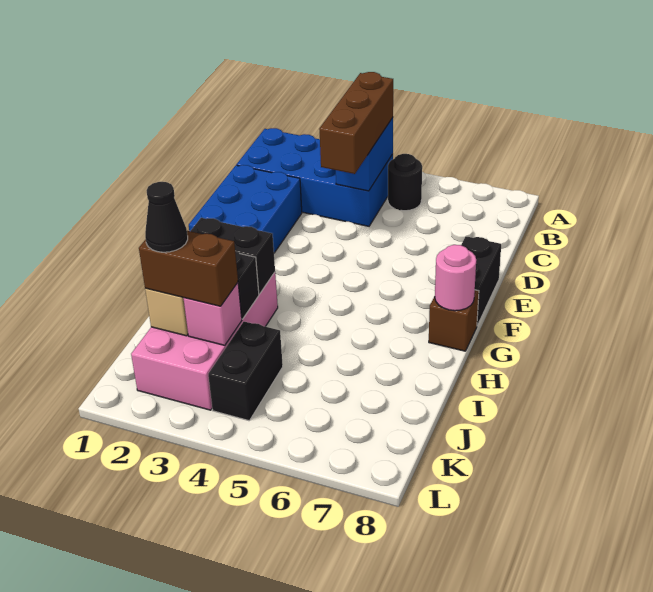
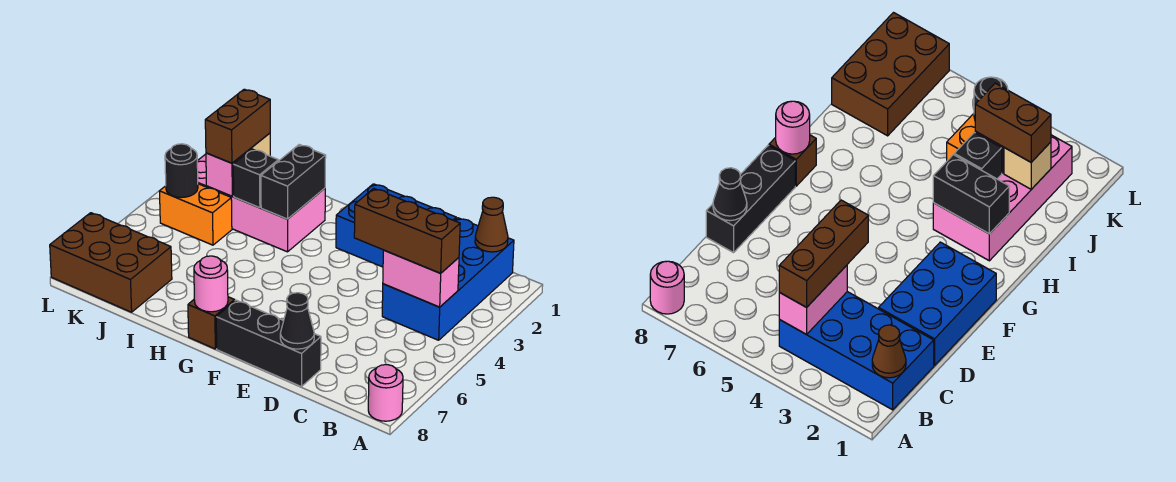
none -> pink 1x1 round brick [368,365,403,421]
none -> brown 1x1 cone [475,197,508,252]
blue 1x2 brick [336,118,393,191] -> pink 1x2 brick [383,250,459,307]
black 1x1 round brick [388,154,422,211] -> black 1x1 round brick moved to [165,144,198,198]
black 1x2 brick [461,236,501,325] -> black 1x3 brick [216,300,321,387]
black 1x1 cone [145,182,188,252] -> black 1x1 cone moved to [280,293,314,349]
black 1x2 brick [208,322,283,421] -> orange 1x2 brick [159,184,232,245]
none -> brown 2x3 brick [50,213,172,312]

